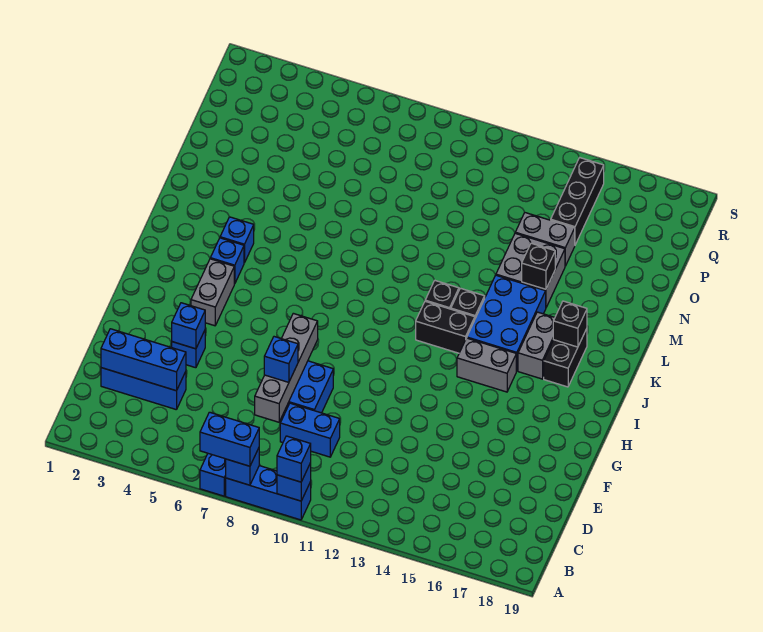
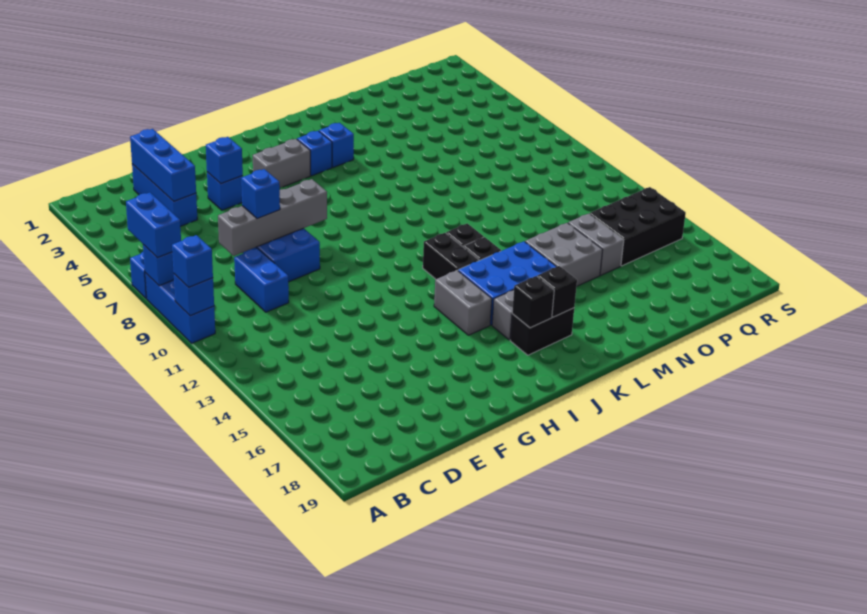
black 1x1 brick [522,243,555,289] -> black 1x1 brick moved to [512,276,554,328]
black 1x3 brick [551,158,604,245] -> black 2x3 brick [589,187,686,266]

